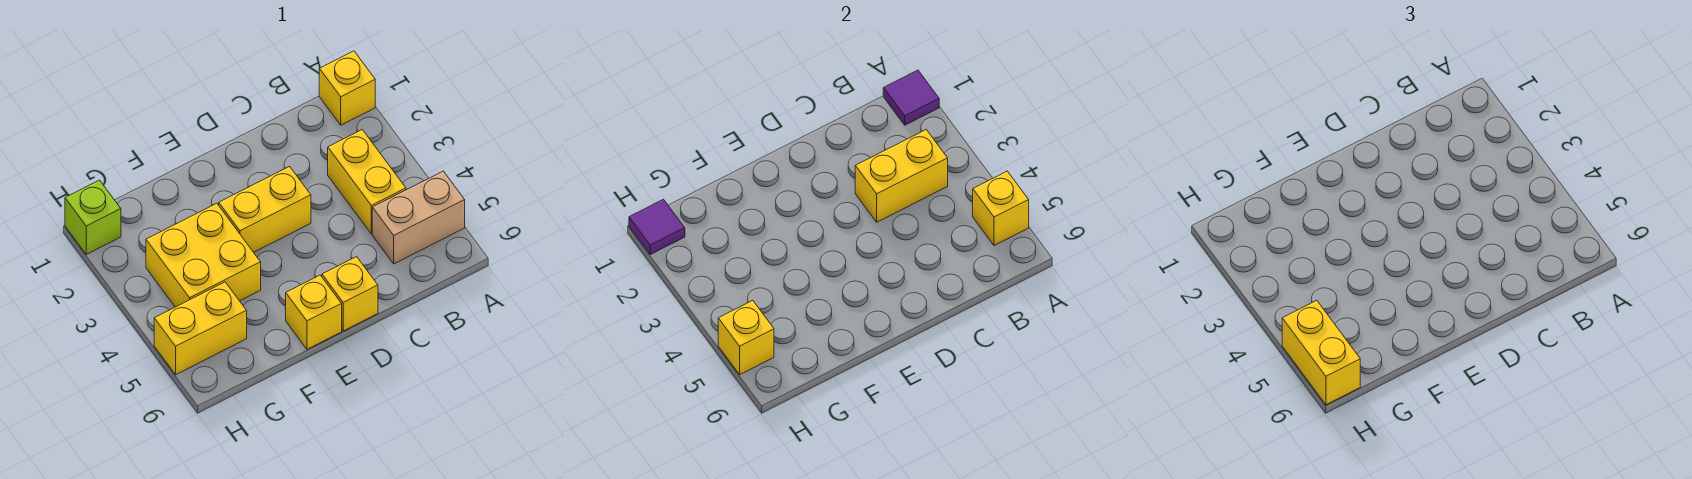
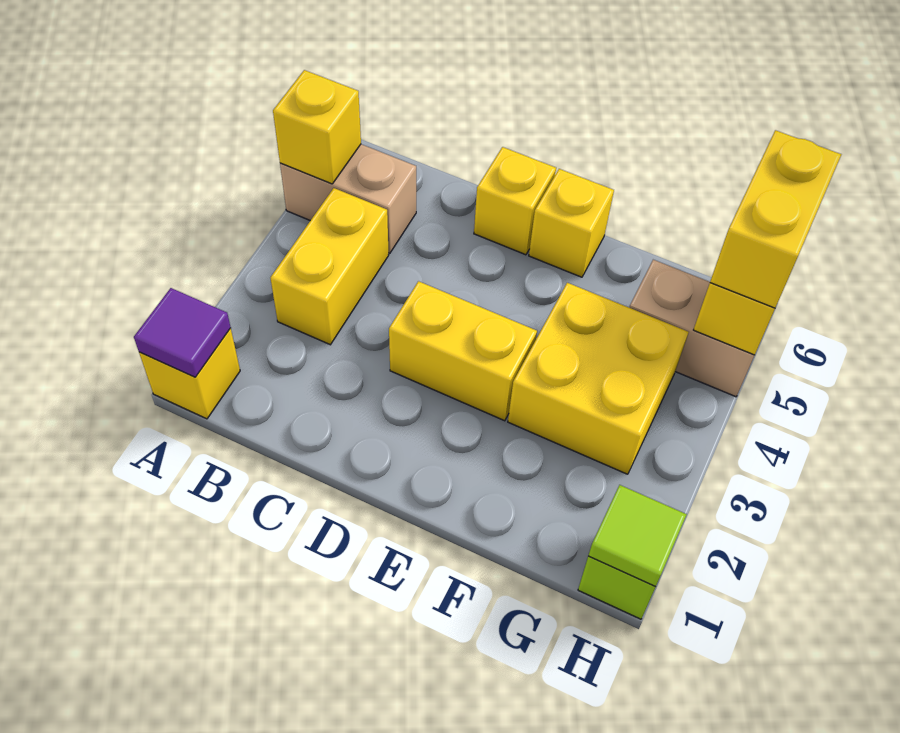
yellow 1x2 brick [855,130,948,222] -> none
yellow 1x2 brick [154,282,247,375] -> tan 1x2 brick [629,260,754,397]
purple 1x1 tile [629,199,685,254] -> lime 1x1 tile [588,485,687,587]

